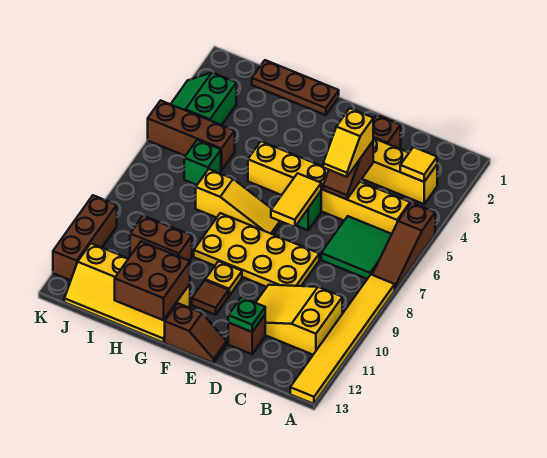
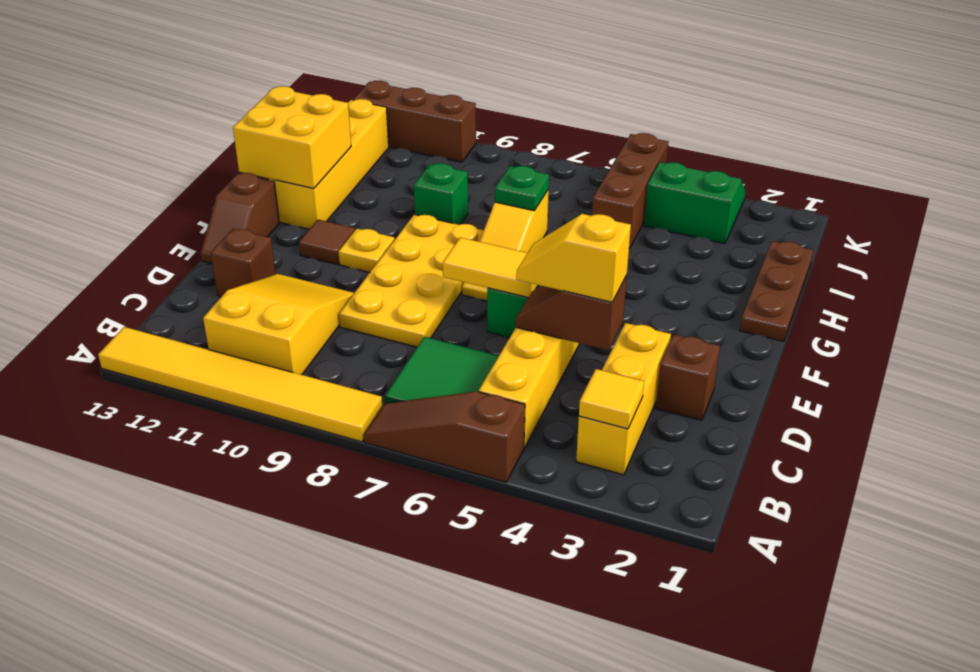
green 1x1 plate [228,297,265,332] -> green 1x1 plate moved to [495,166,549,211]
brown 2x2 brick [115,241,190,320] -> yellow 2x2 brick [233,86,351,189]
brown 1x2 brick [130,216,192,261] -> none
green 1x1 brick [184,140,221,185] -> green 1x1 brick moved to [414,163,468,225]

